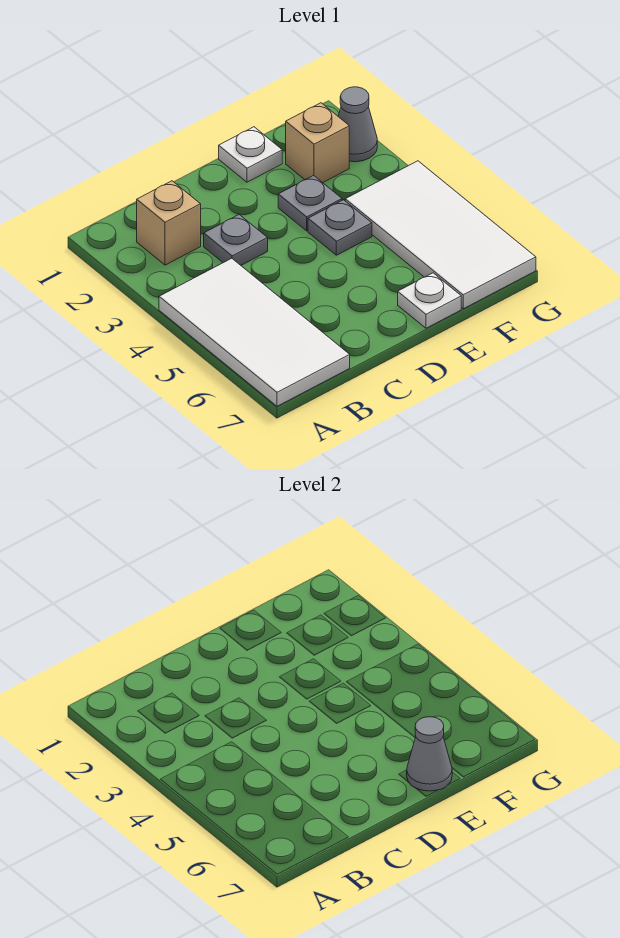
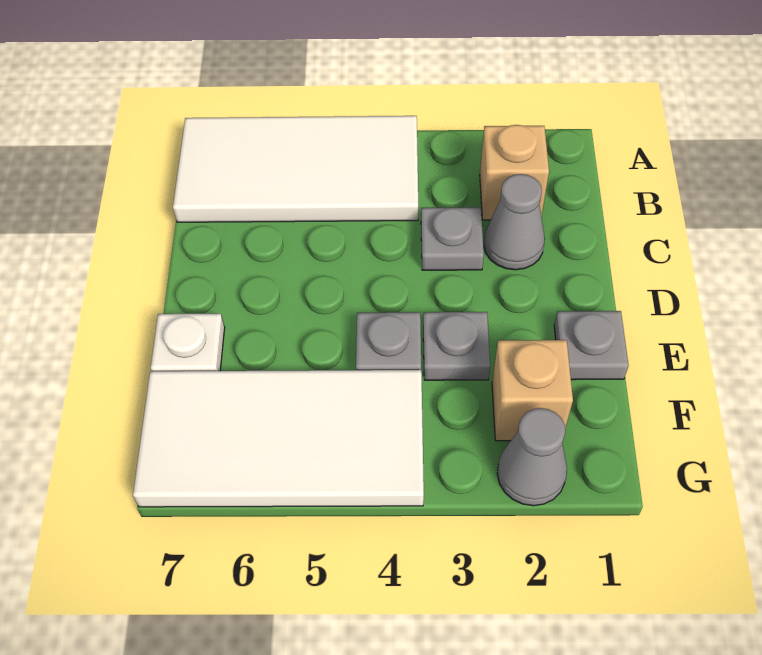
white 1x1 plate [219,127,282,182] -> grey 1x1 plate [554,311,629,380]
grey 1x1 cone [407,717,452,791] -> grey 1x1 cone moved to [484,174,545,270]

